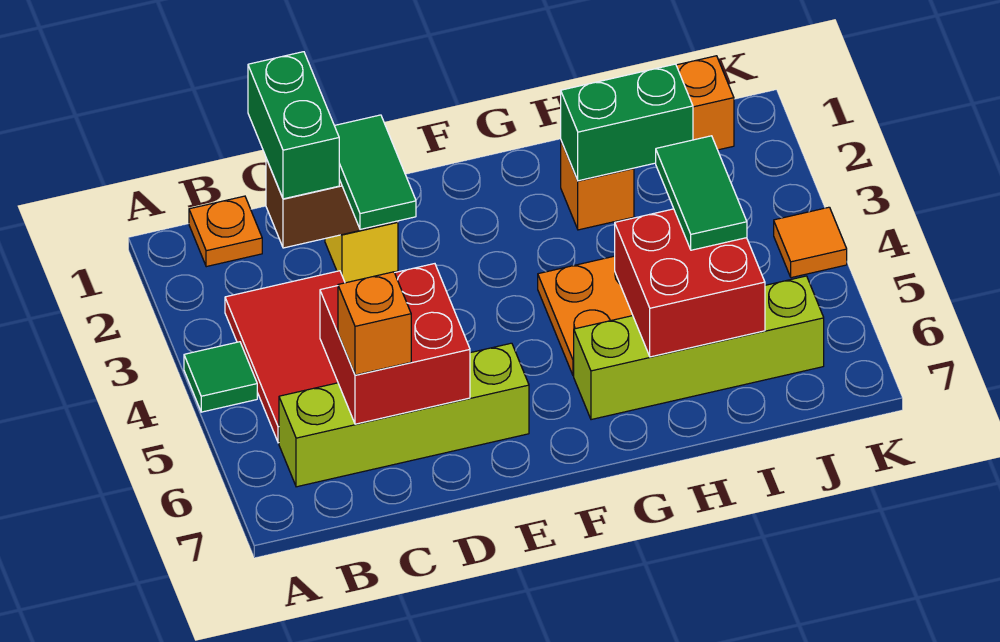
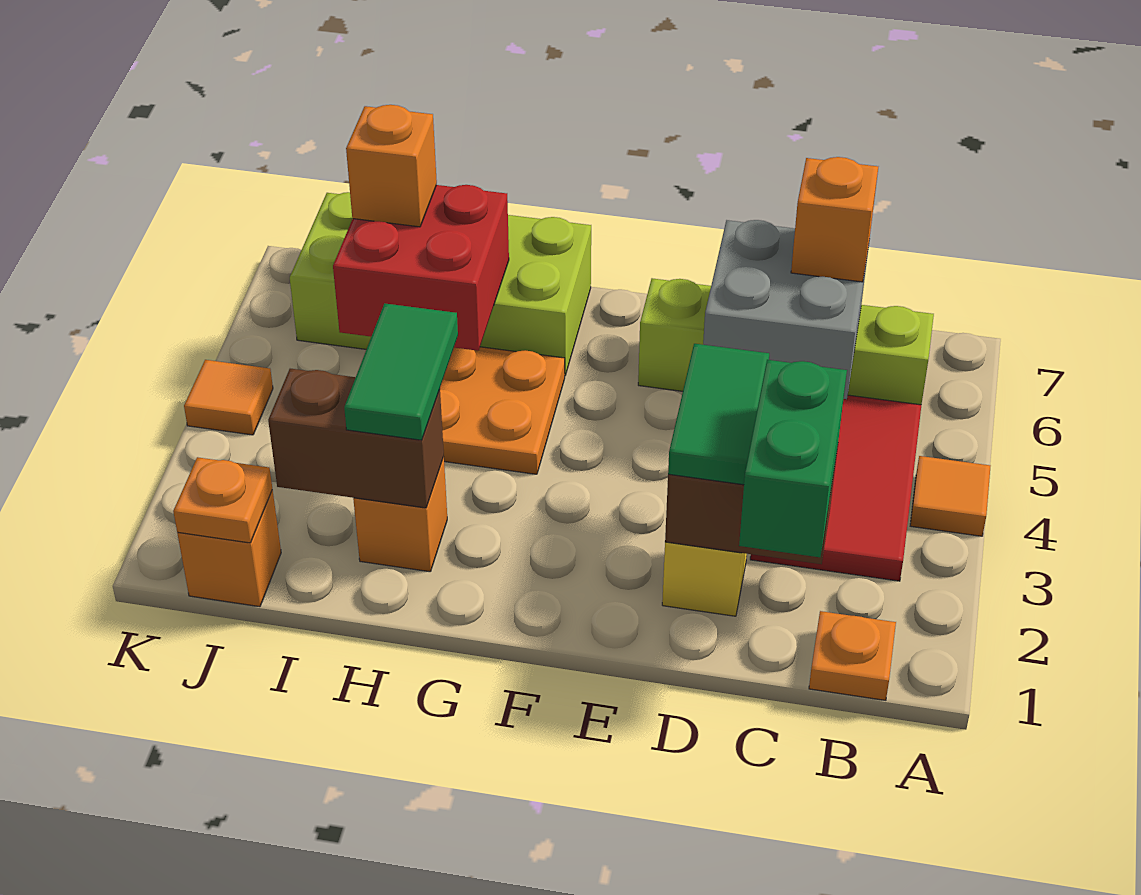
green 1x1 tile [184,342,257,412] -> orange 1x1 tile [910,456,991,536]
red 2x2 brick [320,264,470,424] -> grey 2x2 brick [703,220,869,399]
lime 1x4 brick [574,276,824,420] -> lime 2x4 brick [290,192,591,375]
green 1x2 brick [561,64,693,181] -> brown 1x2 brick [268,369,444,508]
green 1x2 tile [656,136,747,250] -> green 1x2 tile moved to [344,303,458,440]
none -> orange 1x1 brick [346,105,437,227]
none -> orange 1x1 plate [173,457,272,543]

